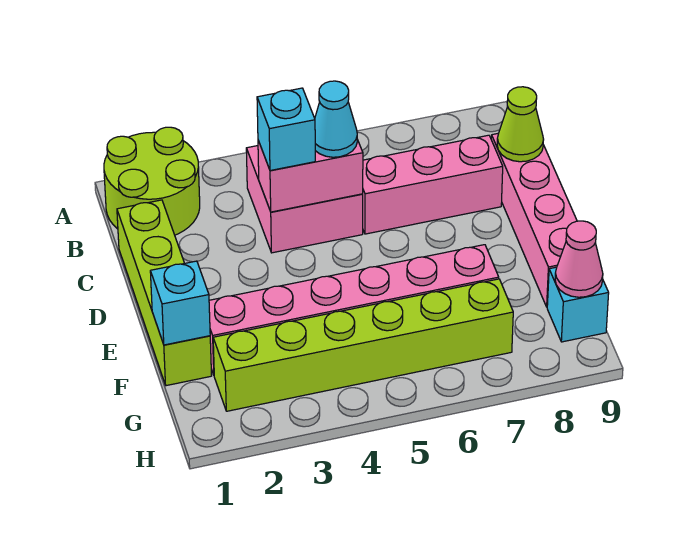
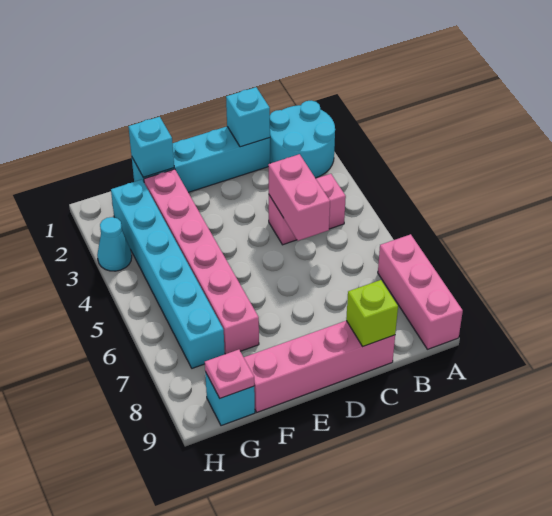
lime 2x2 round brick [104,127,200,235] -> cyan 2x2 round brick [270,101,335,178]
pink 2x2 brick [246,146,363,253] -> pink 1x2 brick [269,174,346,245]
lime 1x4 brick [117,200,212,386] -> cyan 1x4 brick [132,127,270,192]
cyan 1x1 brick [257,88,315,171] -> cyan 1x1 brick moved to [226,87,270,147]
cyan 1x1 cone [315,81,357,157] -> cyan 1x1 cone moved to [97,217,132,271]
pink 1x3 brick [363,135,503,234] -> pink 1x3 brick moved to [378,234,463,349]
lime 1x1 cone [497,87,544,162] -> lime 1x1 brick [346,280,398,346]
lime 1x6 brick [213,279,513,411] -> cyan 1x6 brick [111,180,225,368]
pink 1x1 cone [555,221,603,297] -> pink 1x1 plate [205,350,254,398]

